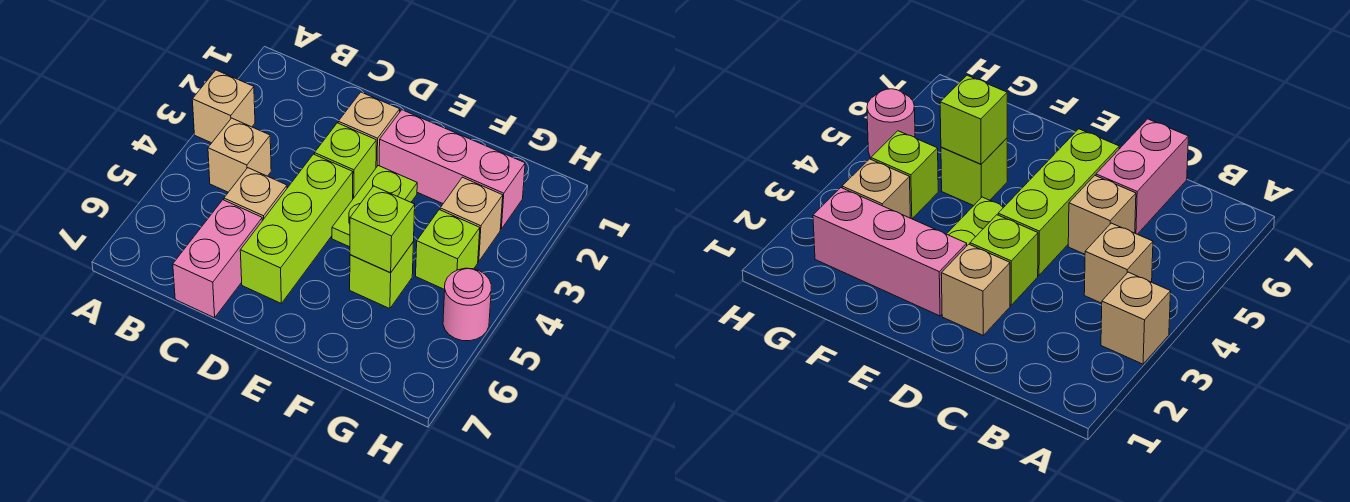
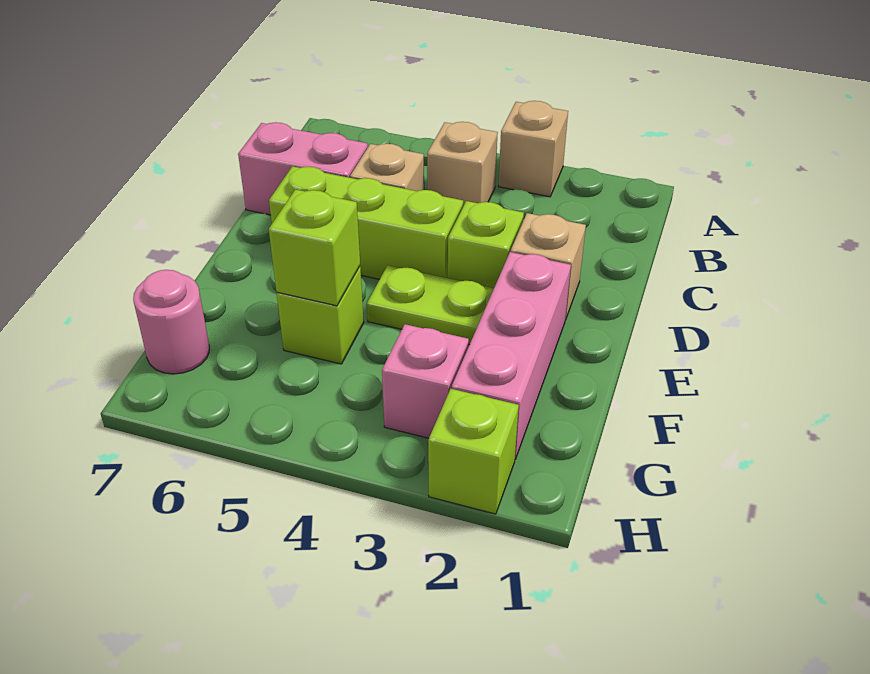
tan 1x1 brick [440,177,503,262] -> pink 1x1 brick [382,324,469,438]
lime 1x1 brick [416,210,480,290] -> lime 1x1 brick moved to [428,389,519,514]
pink 1x1 round brick [443,268,491,341] -> pink 1x1 round brick moved to [133,270,209,374]

